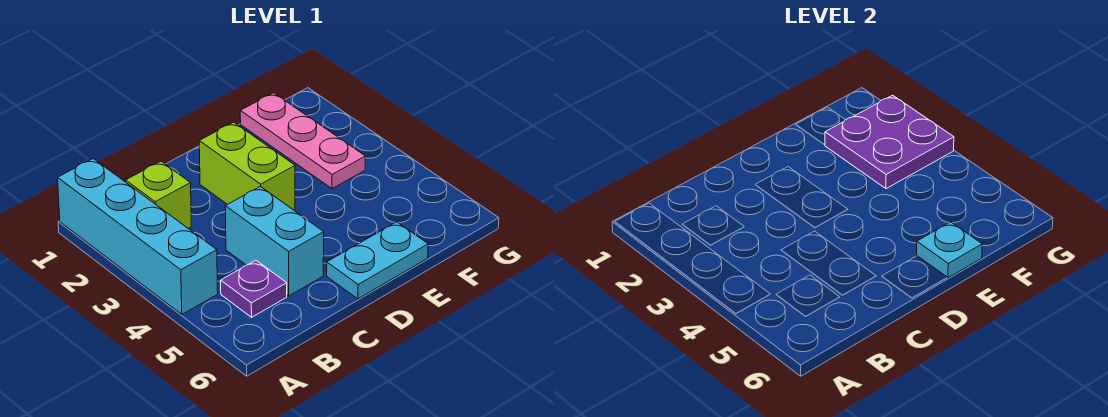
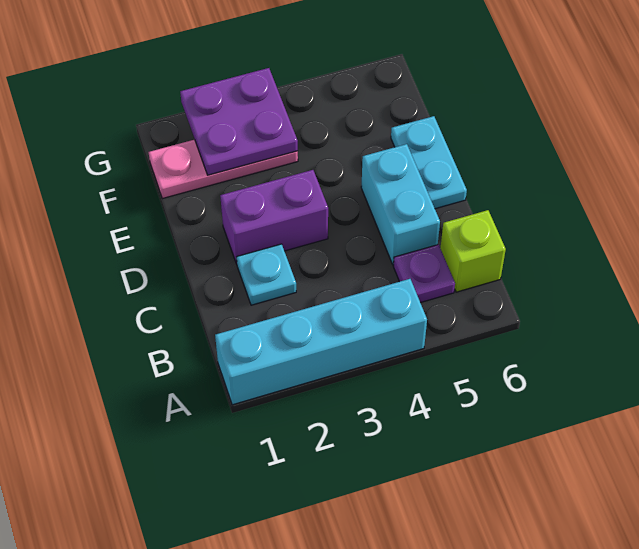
lime 1x1 brick [126,161,191,229] -> lime 1x1 brick moved to [440,210,506,292]
cyan 1x2 brick [225,186,324,296] -> cyan 1x2 brick turned to [361,144,440,265]
lime 1x2 brick [199,122,295,210] -> purple 1x2 brick [220,170,328,264]
cyan 1x1 plate [917,222,982,278] -> cyan 1x1 plate moved to [237,244,296,305]

